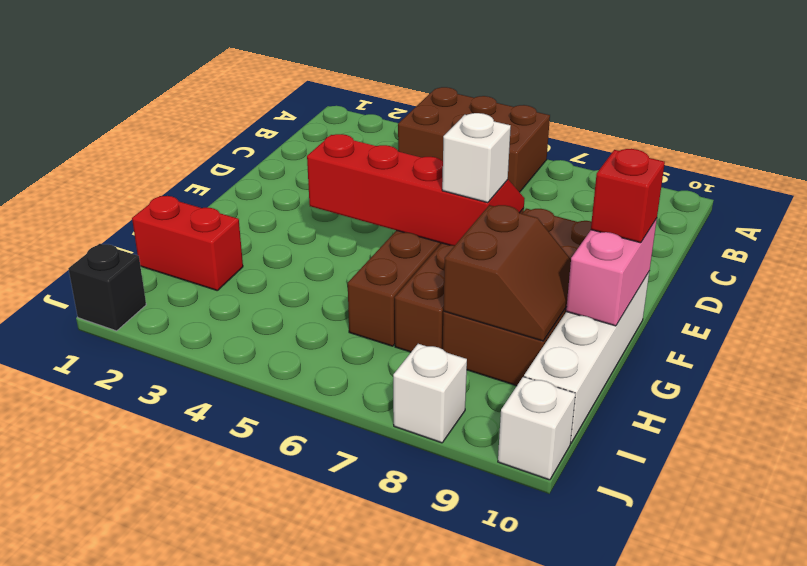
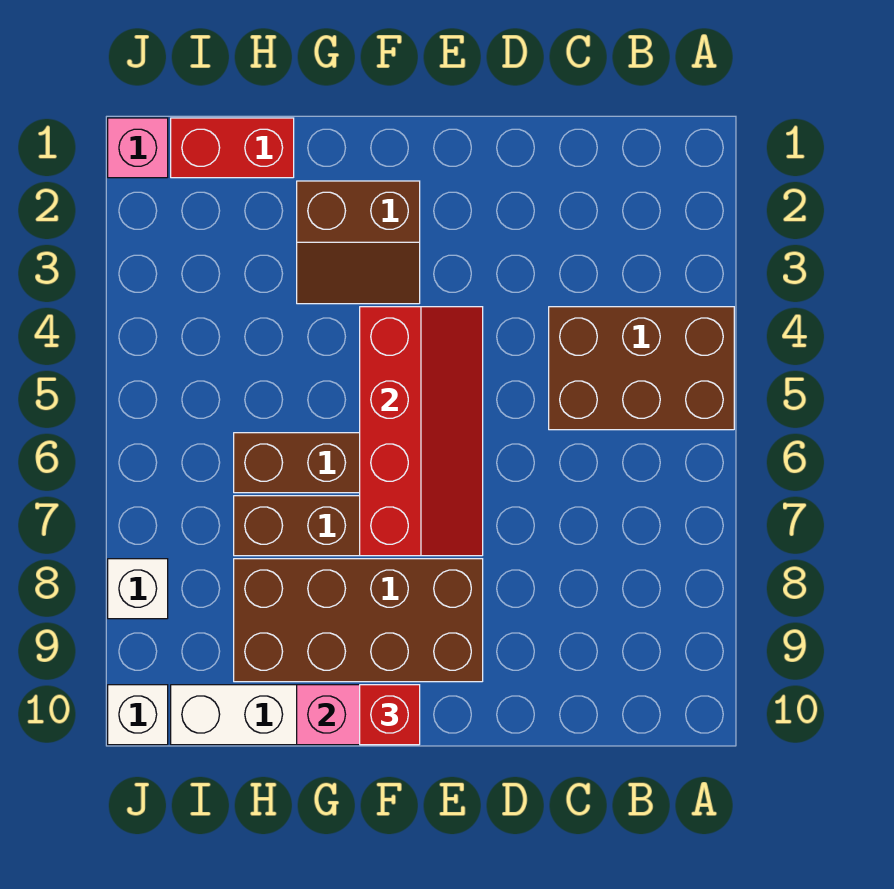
brown 2x3 brick [398,87,550,192] -> brown 2x3 brick turned to [549,307,734,430]
white 1x1 brick [442,113,511,203] -> none
brown 2x2 slope [444,205,571,341] -> brown 2x2 slope moved to [297,181,420,304]
red 1x2 brick [132,196,243,290] -> red 1x2 brick turned to [171,118,294,178]
black 1x1 brick [68,244,146,331] -> pink 1x1 brick [108,118,168,178]

